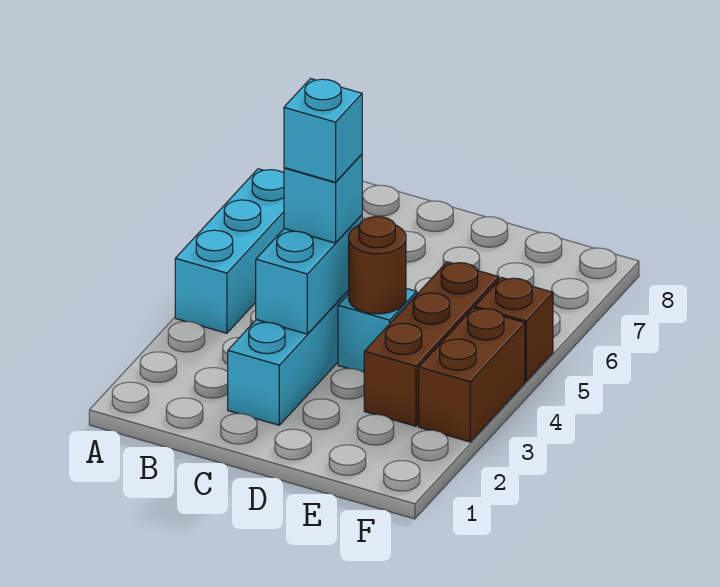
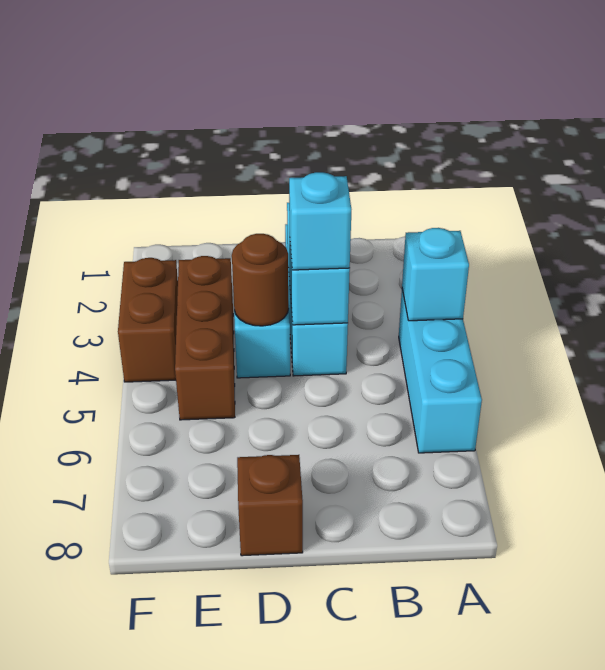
cyan 1x1 brick [284,79,362,182] -> cyan 1x1 brick moved to [402,228,469,321]
brown 1x1 brick [475,278,553,381] -> brown 1x1 brick moved to [237,455,303,556]

